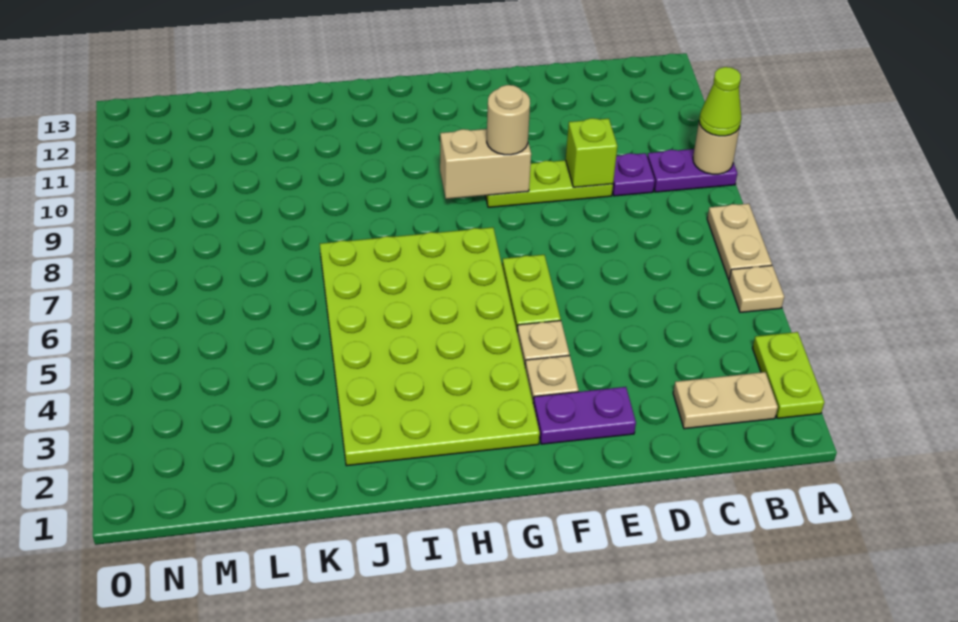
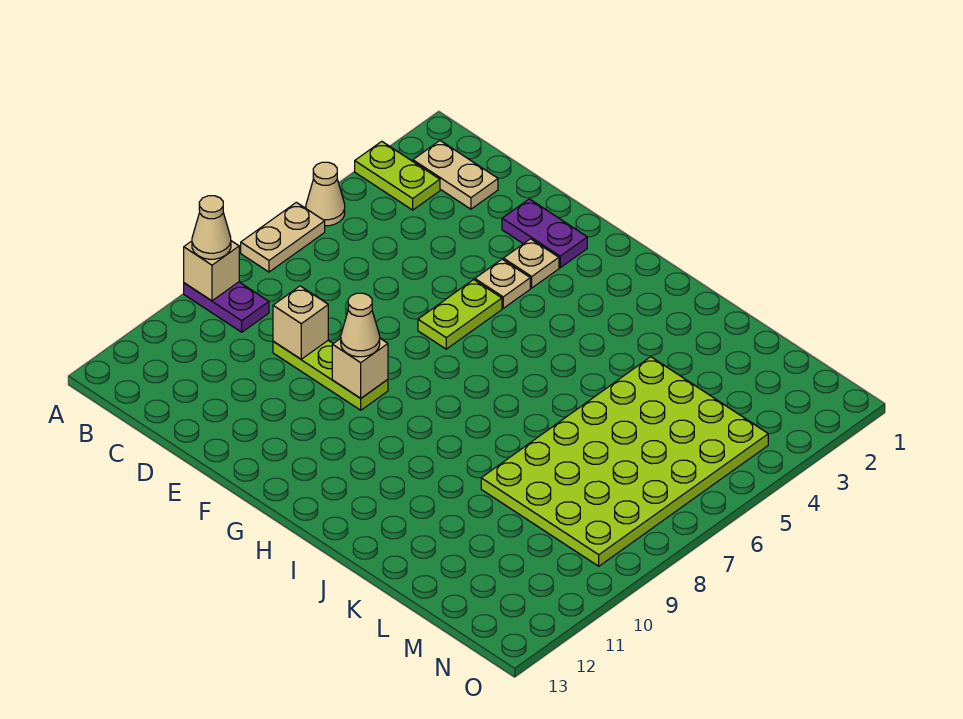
lime 1x2 plate [753,332,824,418] -> lime 1x2 plate turned to [355,141,440,210]
tan 1x1 plate [729,265,784,312] -> tan 1x1 cone [306,162,345,226]
tan 1x1 round brick [693,123,740,174] -> tan 1x1 brick [184,241,239,301]
lime 1x1 cone [699,67,741,136] -> tan 1x1 cone [192,196,231,259]
purple 1x1 plate [612,153,655,196] -> none
lime 1x1 brick [566,118,617,187] -> tan 1x1 brick [273,286,328,359]
tan 1x2 brick [440,129,531,199] -> tan 1x1 brick [332,339,388,398]
tan 1x1 round brick [487,85,530,155] -> tan 1x1 cone [341,293,380,357]
lime 4x6 plate [320,227,540,466] -> lime 4x6 plate moved to [481,357,768,566]

